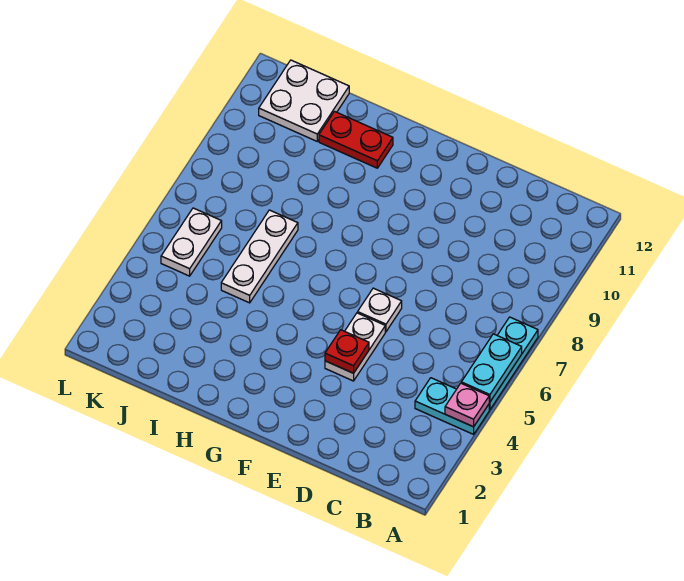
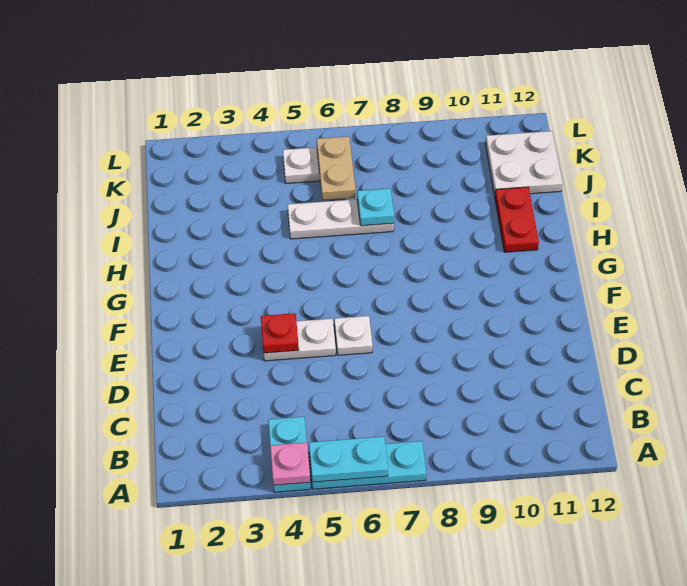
none -> cyan 1x1 plate [357,188,394,226]
none -> tan 1x2 plate [317,136,355,200]

